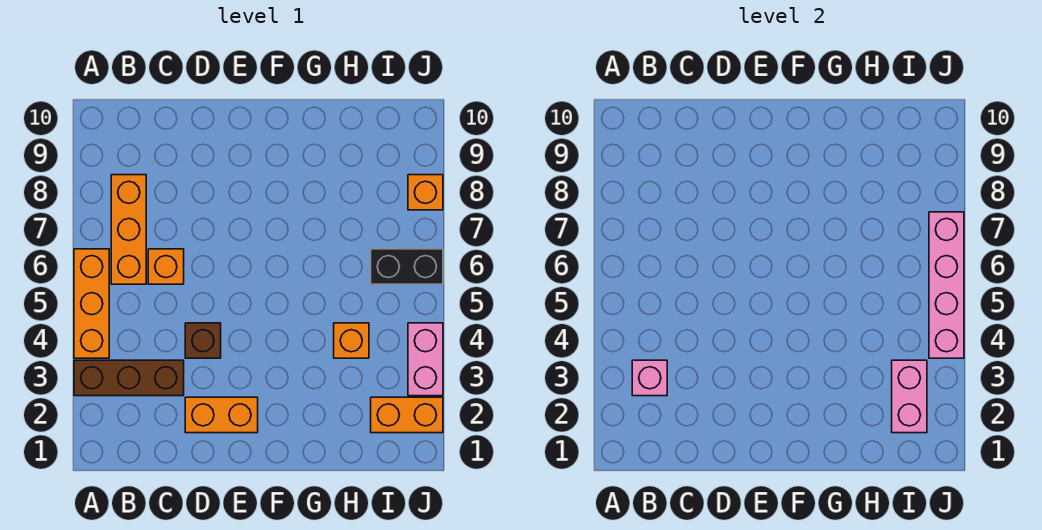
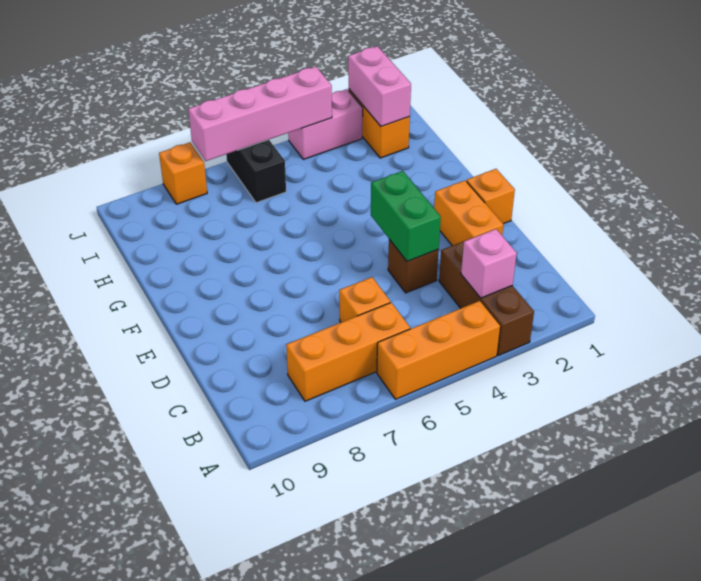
none -> green 1x2 brick [371,171,441,261]
orange 1x1 brick [334,323,369,358] -> orange 1x1 brick moved to [467,169,515,224]
pink 1x2 brick [892,360,927,433] -> pink 1x2 brick turned to [348,46,411,126]

